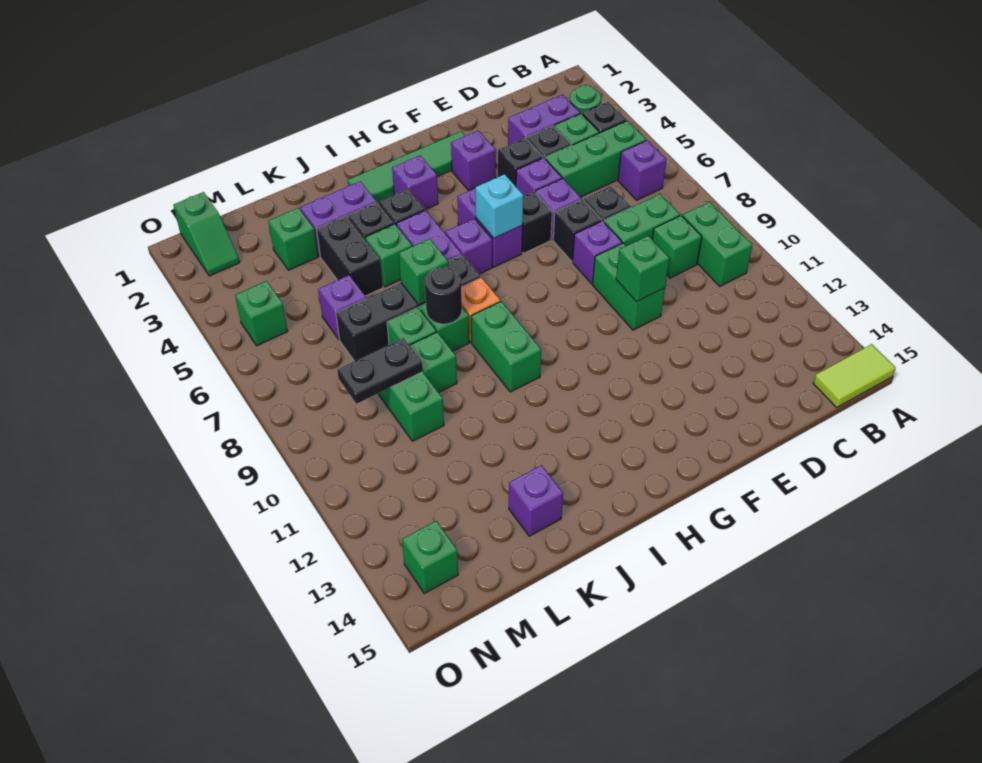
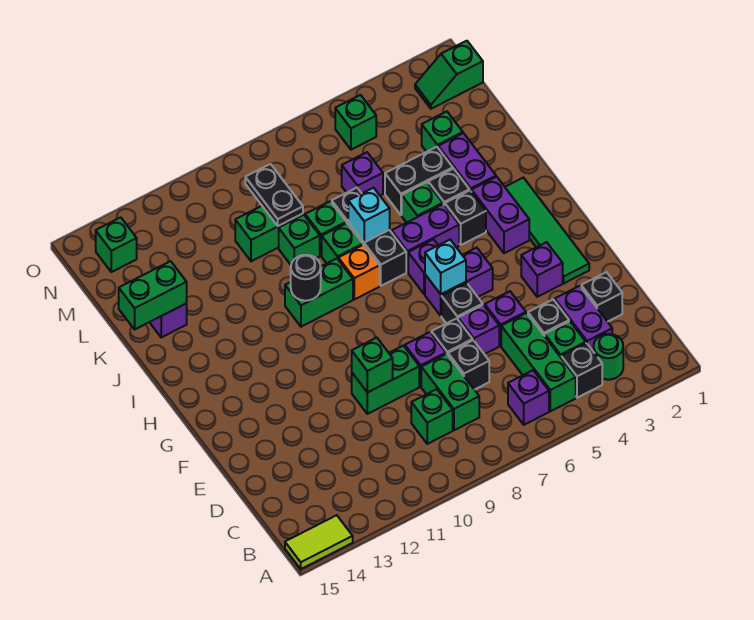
lime 1x2 tile [813,344,896,407] -> lime 1x2 tile turned to [285,515,353,569]
green 1x2 brick [682,202,752,286] -> green 1x2 brick moved to [119,261,187,329]
black 1x1 brick [498,138,543,186] -> black 1x1 brick moved to [581,272,622,322]
purple 1x1 brick [392,156,438,210] -> purple 1x2 brick [472,177,529,253]
black 1x4 brick [336,255,481,361] -> black 1x3 brick [332,188,406,286]
green 1x1 brick [399,239,448,305] -> cyan 1x1 brick [348,188,390,242]
black 1x1 round brick [425,267,462,324] -> black 1x1 round brick moved to [291,255,321,301]

